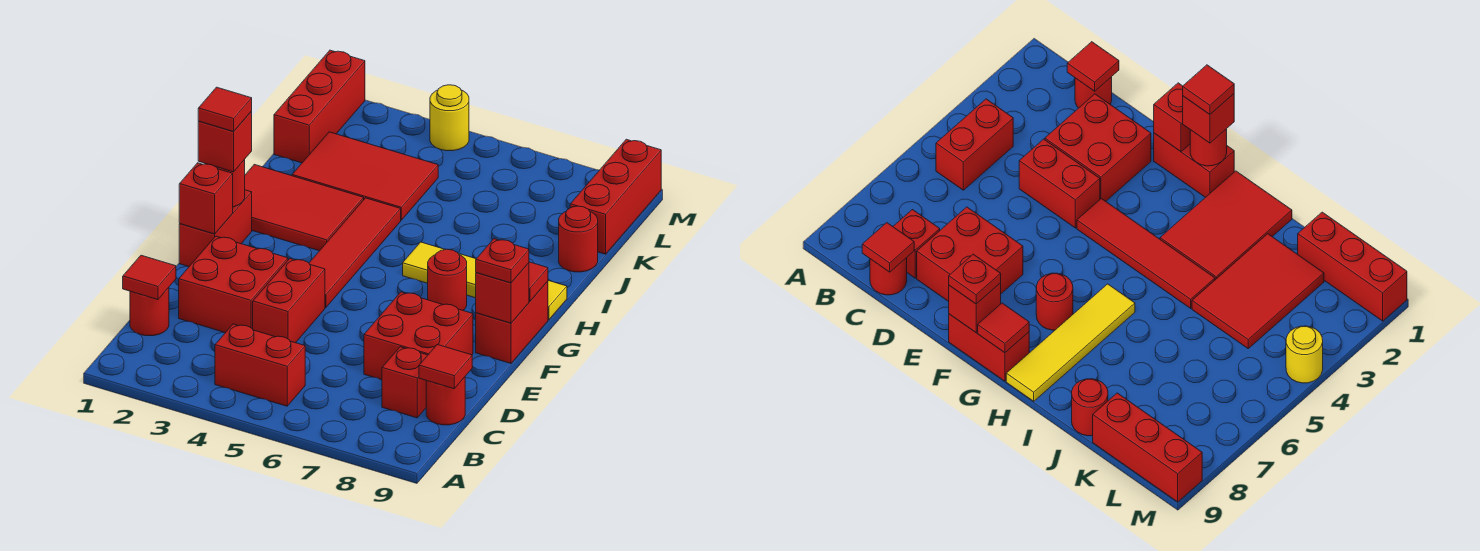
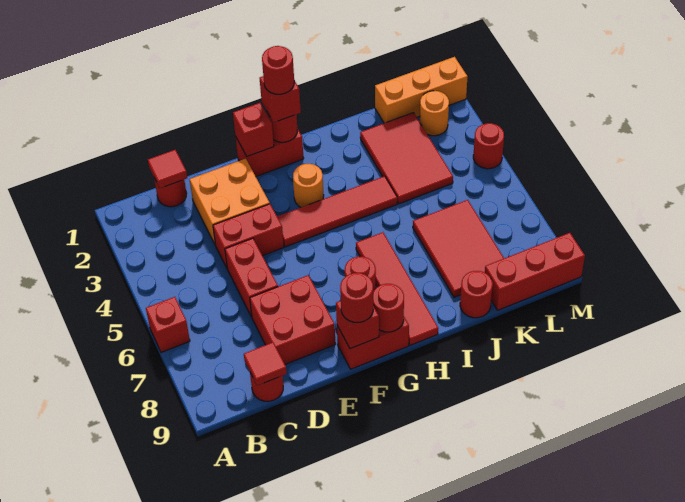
red 1x2 brick [215,324,305,406] -> red 1x2 brick moved to [225,238,278,317]
red 1x1 brick [382,347,428,418] -> red 1x1 brick moved to [146,297,190,352]
red 2x2 brick [179,236,288,333] -> orange 2x2 brick [190,159,270,245]
red 1x1 plate [476,239,529,283] -> red 1x1 round brick [340,273,373,322]
red 1x1 tile [198,87,252,132] -> red 1x1 round brick [262,46,294,94]
none -> orange 1x1 round brick [293,164,324,207]
red 1x1 tile [529,262,548,301] -> red 1x1 round brick [373,284,404,332]
red 2x3 tile [245,164,364,251] -> red 2x3 tile moved to [413,200,504,297]
yellow 1x4 tile [403,242,567,320] -> red 1x4 tile [356,232,438,345]
red 1x3 brick [274,50,365,163] -> orange 1x3 brick [375,57,468,123]
none -> orange 1x1 round brick [420,91,449,136]
yellow 1x1 round brick [430,85,469,151] -> red 1x1 round brick [473,123,504,169]

